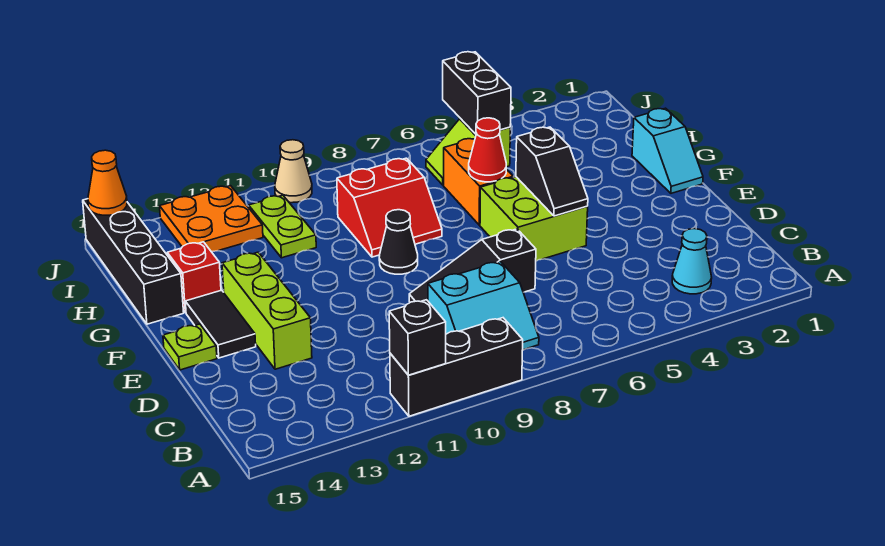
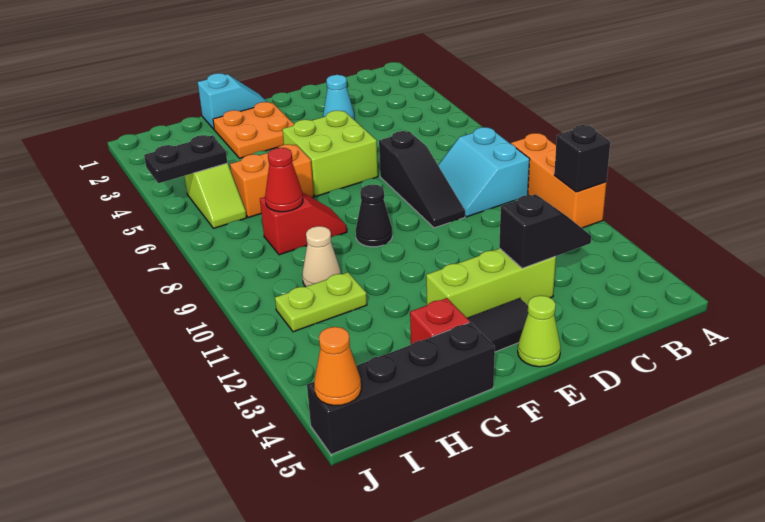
black 1x3 brick [390,318,523,416] -> orange 1x3 brick [511,133,606,228]
cyan 1x1 cone [672,229,712,294] -> cyan 1x1 cone moved to [323,75,354,119]
cyan 2x2 slope [428,261,539,350] -> cyan 2x2 slope turned to [438,127,530,217]
black 1x2 slope [516,127,588,216] -> black 1x2 slope moved to [499,194,591,268]
lime 1x1 plate [163,324,217,370] -> lime 1x1 cone [518,295,561,367]
red 1x1 cone [469,118,506,182] -> red 1x1 cone moved to [265,148,303,212]
red 2x2 slope [337,158,442,257] -> red 1x2 slope [260,192,347,255]
black 1x2 brick [443,52,511,134] -> black 1x2 plate [144,135,227,183]
orange 2x2 plate [160,186,263,252] -> orange 2x2 plate moved to [213,102,294,158]
tan 1x1 cone [275,140,312,203] -> tan 1x1 cone moved to [302,226,341,287]

